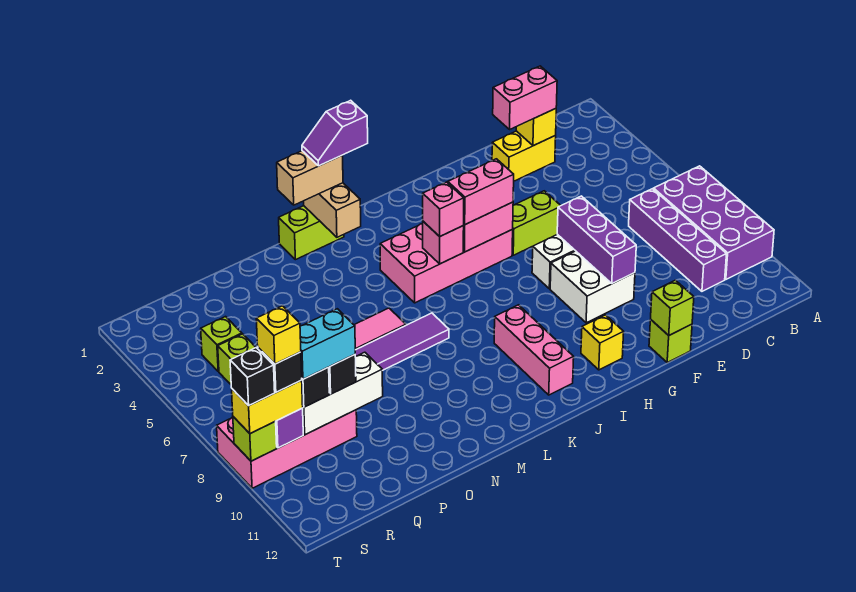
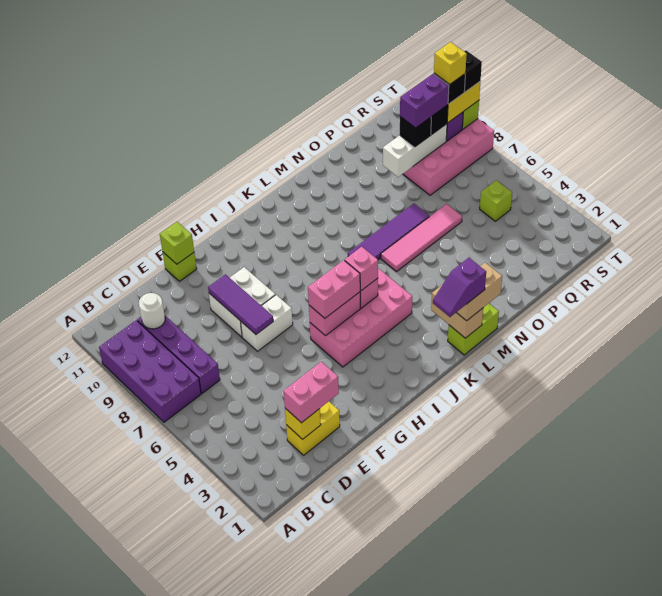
none -> white 1x1 round brick [139,293,165,329]
lime 1x2 brick [512,191,561,255] -> none
purple 1x3 brick [557,196,636,284] -> purple 1x3 tile [208,274,273,334]
yellow 1x1 brick [581,315,624,370] -> none
pink 1x3 brick [494,305,574,395] -> none
purple 1x2 slope [302,100,368,166] -> purple 1x2 slope turned to [433,258,486,317]
cyan 1x2 brick [300,309,355,379] -> purple 1x2 brick [400,74,449,128]
lime 1x1 brick [201,317,242,371] -> none

